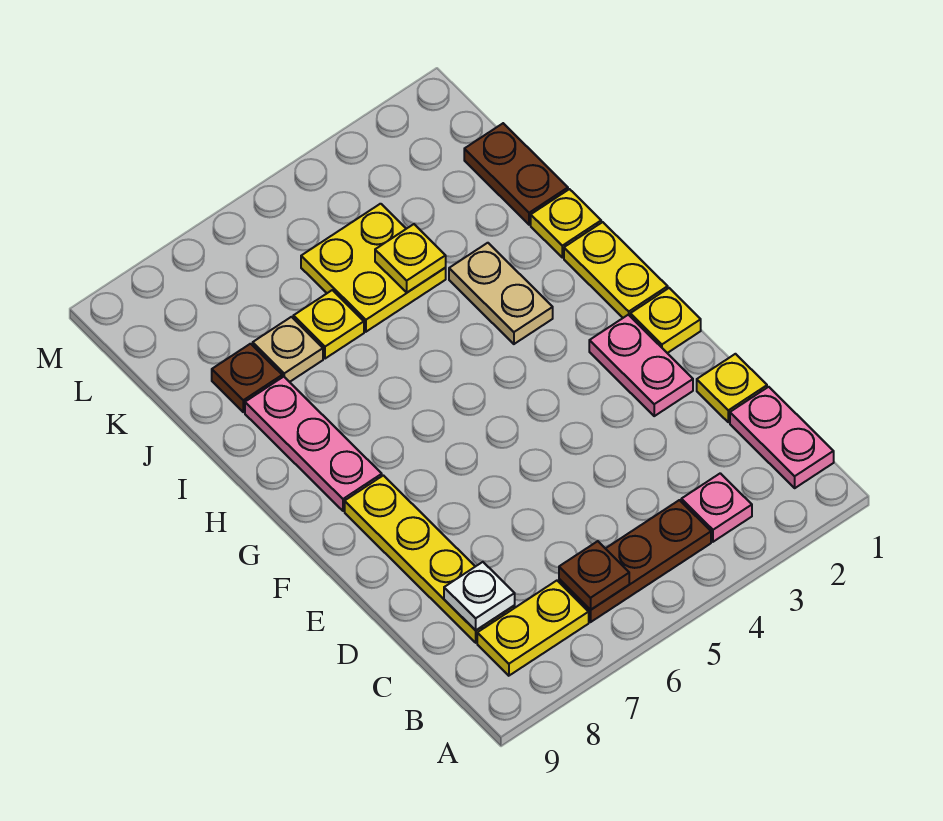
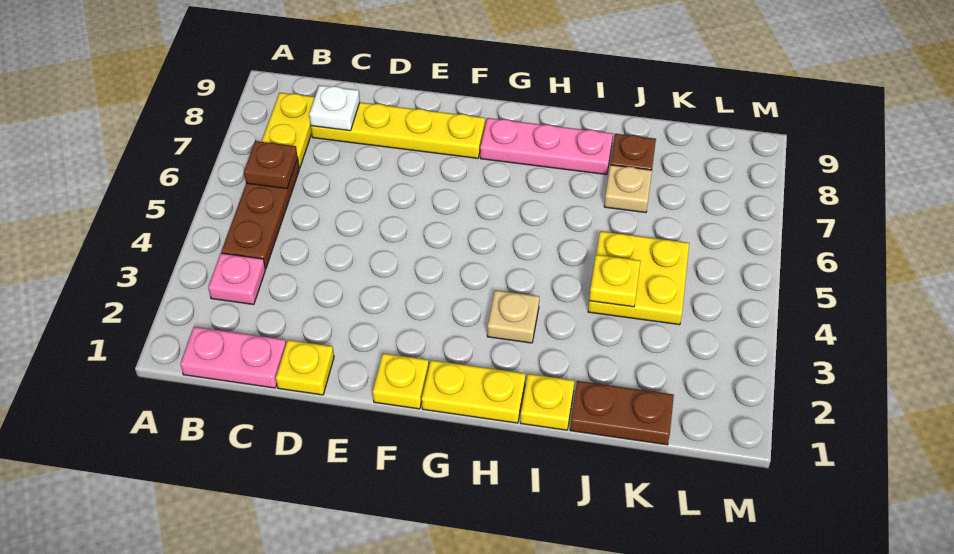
pink 1x2 plate [589,315,693,416] -> none
tan 1x2 plate [449,243,553,344] -> tan 1x1 plate [487,290,539,343]
yellow 1x1 plate [293,290,364,359] -> none

